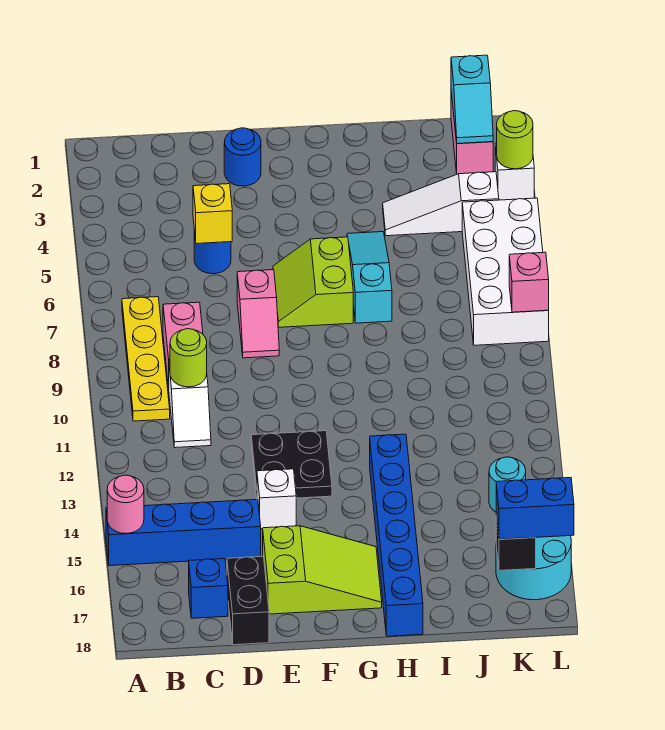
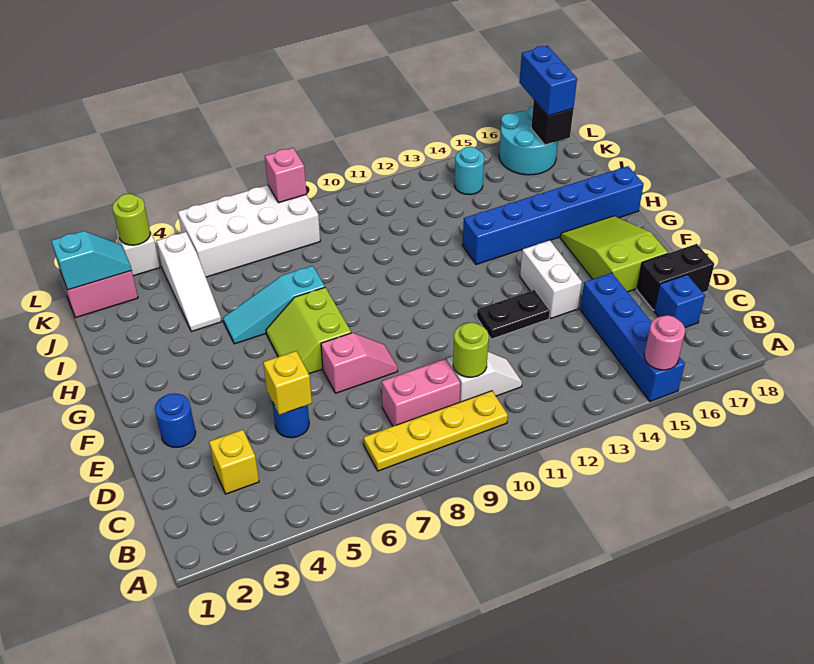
none -> yellow 1x1 brick [209,430,259,494]
black 2x2 plate [251,431,332,498] -> black 1x2 plate [477,290,550,339]
white 1x1 brick [257,469,296,529] -> white 1x2 brick [520,240,582,319]
lime 2x2 slope [273,237,353,327] -> lime 2x2 slope turned to [266,288,351,374]

